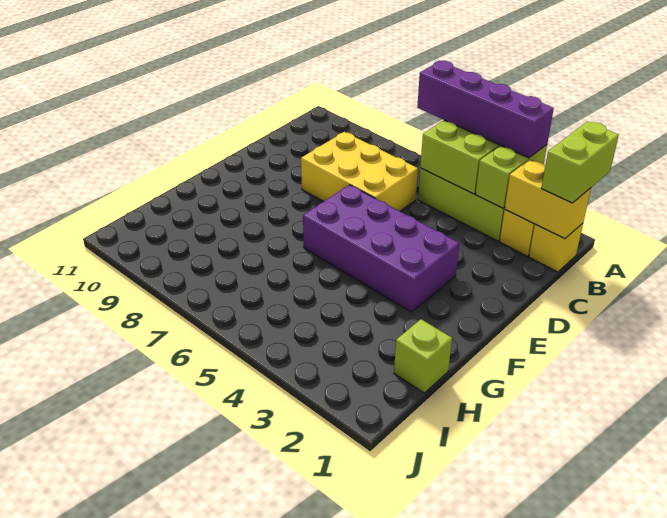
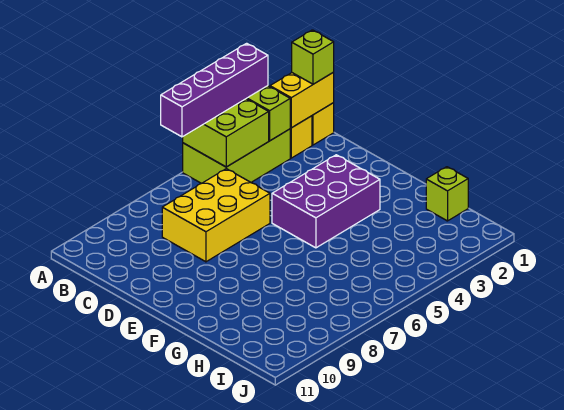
lime 1x2 brick [541,122,619,203] -> lime 1x1 brick [292,30,334,84]
purple 2x4 brick [303,185,459,312] -> purple 2x3 brick [272,155,380,248]

